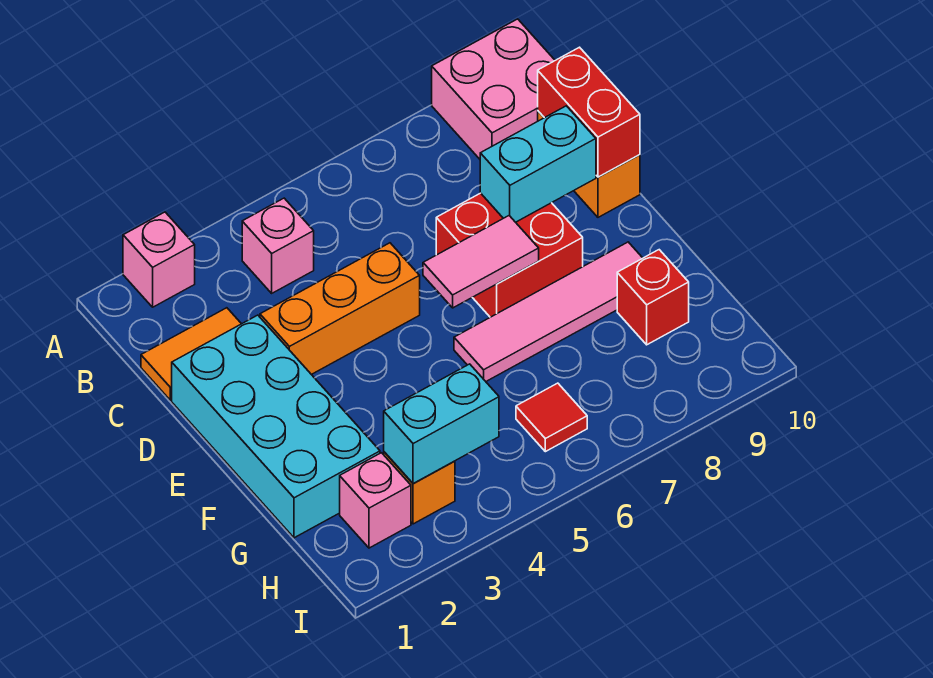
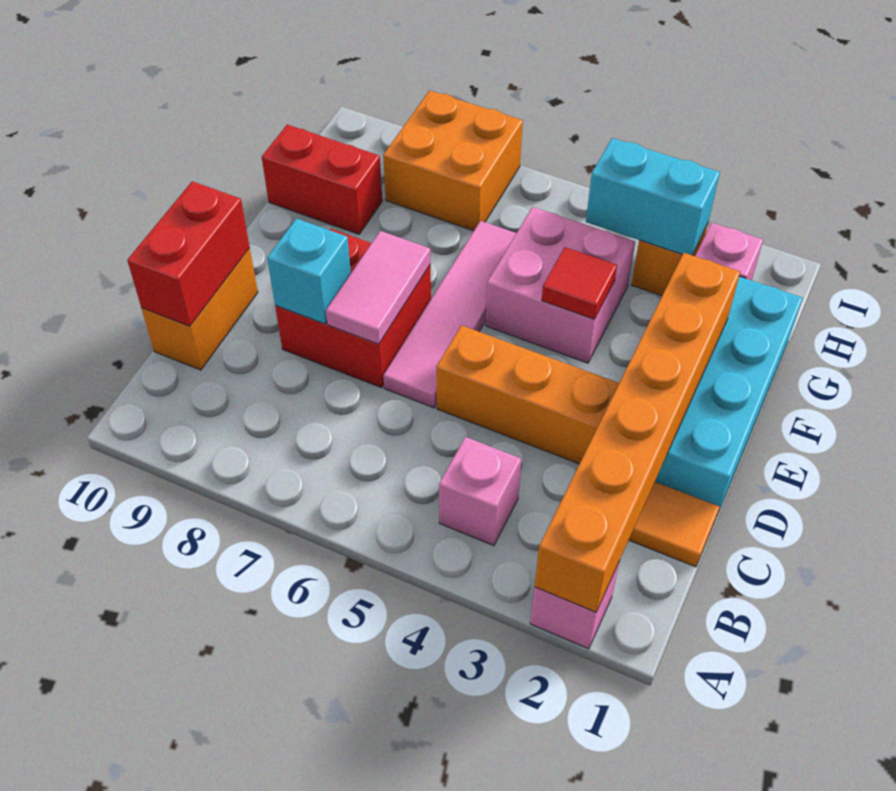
none -> orange 1x6 brick [535,253,740,612]
pink 2x2 brick [432,19,555,159] -> pink 2x2 brick moved to [486,207,635,363]
cyan 1x2 brick [480,106,596,222] -> cyan 1x1 brick [267,218,351,324]
pink 1x2 tile [423,216,539,308] -> pink 1x2 tile turned to [326,231,431,344]
pink 1x4 tile [454,242,642,381] -> pink 1x4 tile turned to [383,221,516,408]
red 1x1 brick [617,250,689,345] -> red 1x2 brick [262,125,382,234]
red 1x1 tile [516,383,587,452] -> red 1x1 tile moved to [542,247,617,319]
none -> orange 2x2 brick [383,90,523,231]

